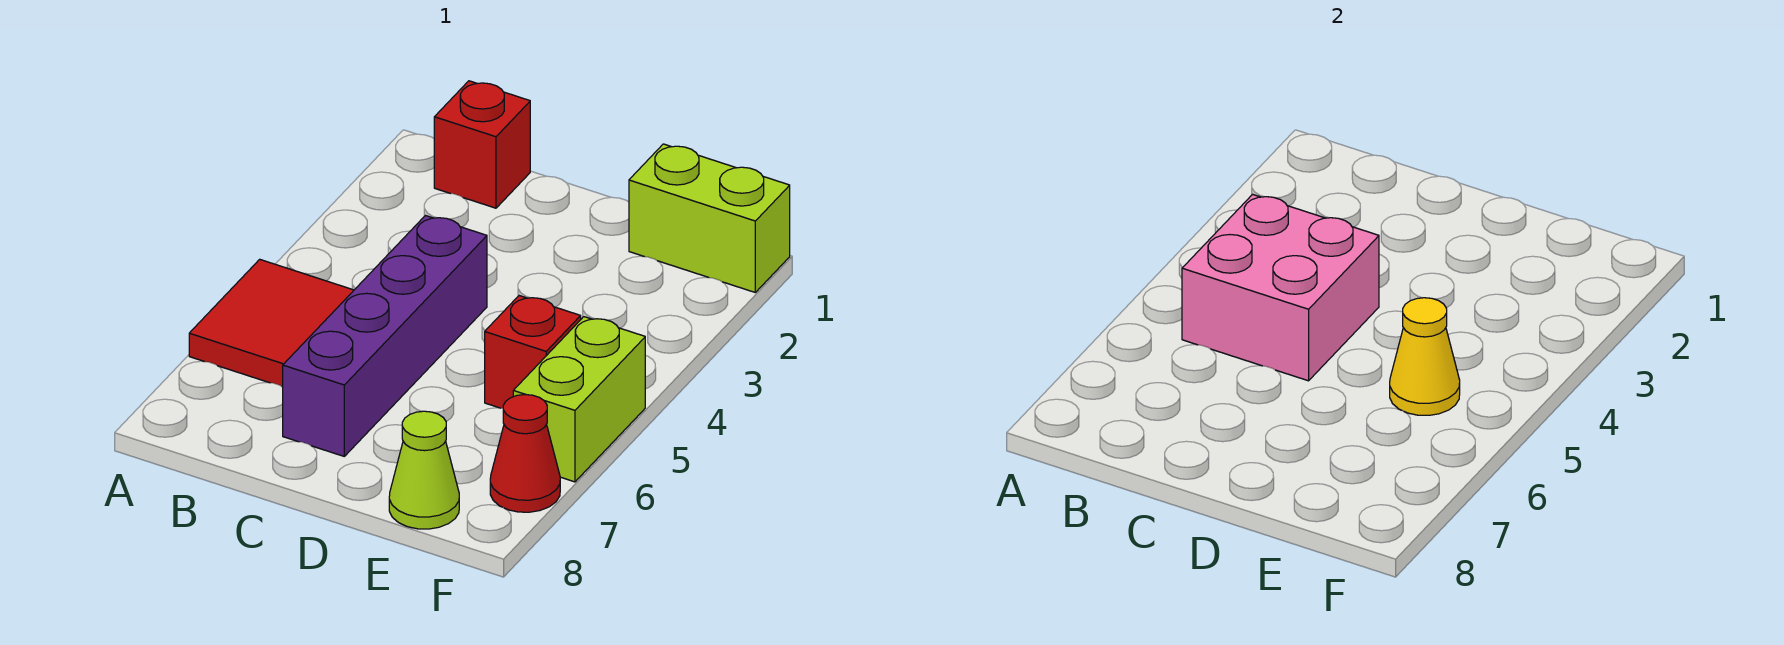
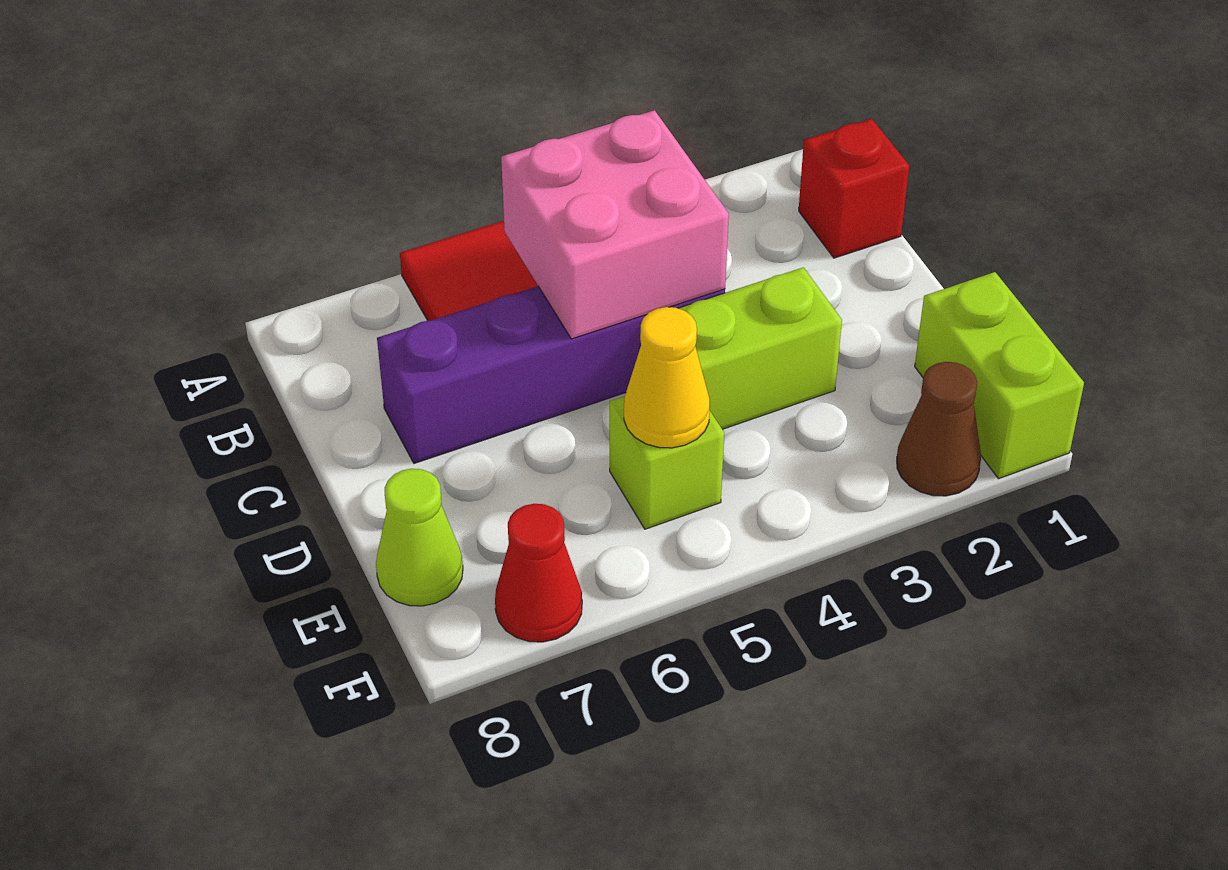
red 1x1 brick [485,296,581,408] -> lime 1x1 brick [610,396,724,529]
none -> brown 1x1 cone [897,362,981,496]
lime 1x2 brick [513,317,645,482] -> lime 1x2 brick moved to [678,267,842,429]

